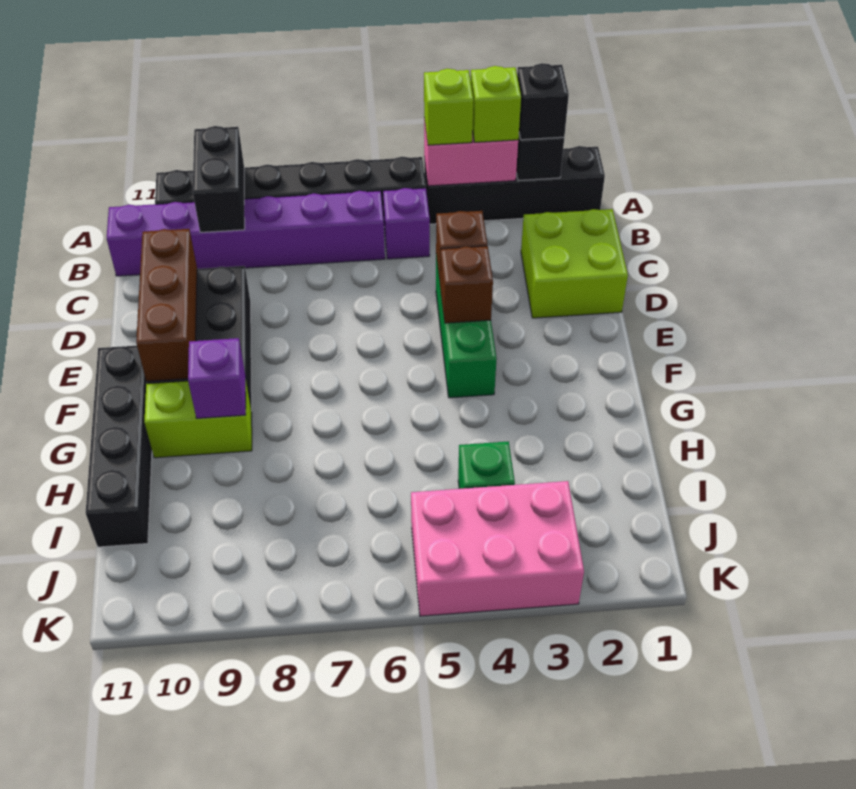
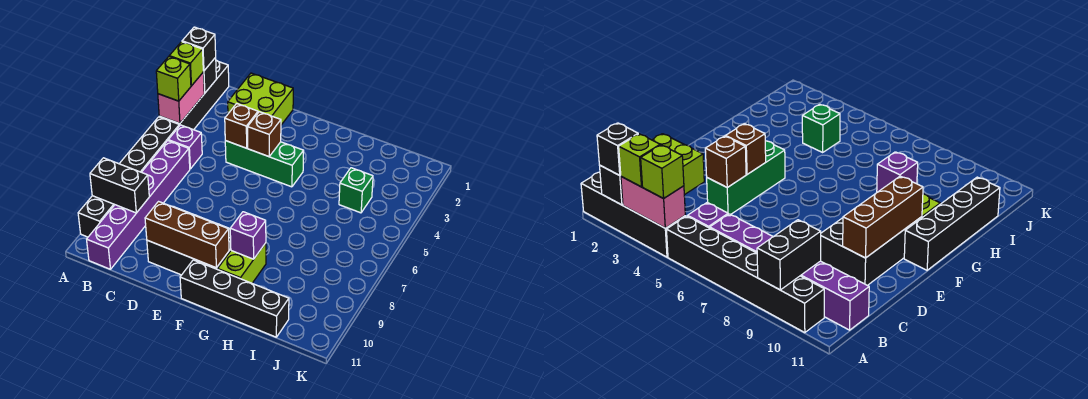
pink 2x3 brick [411,481,584,616] -> none

